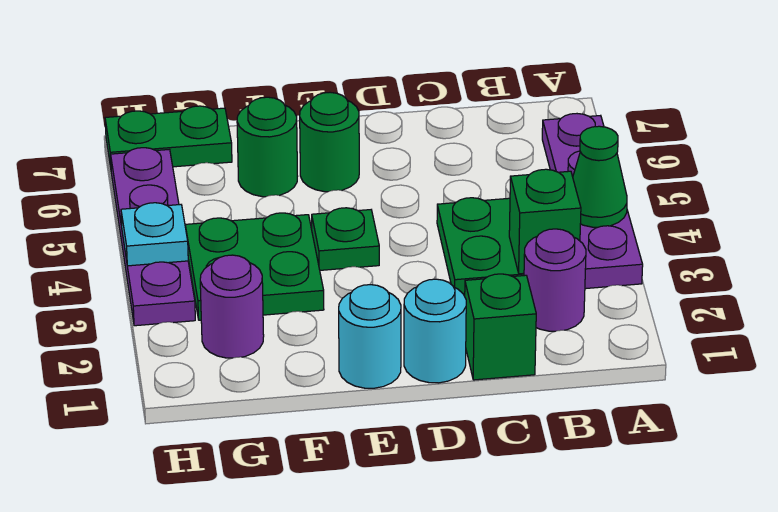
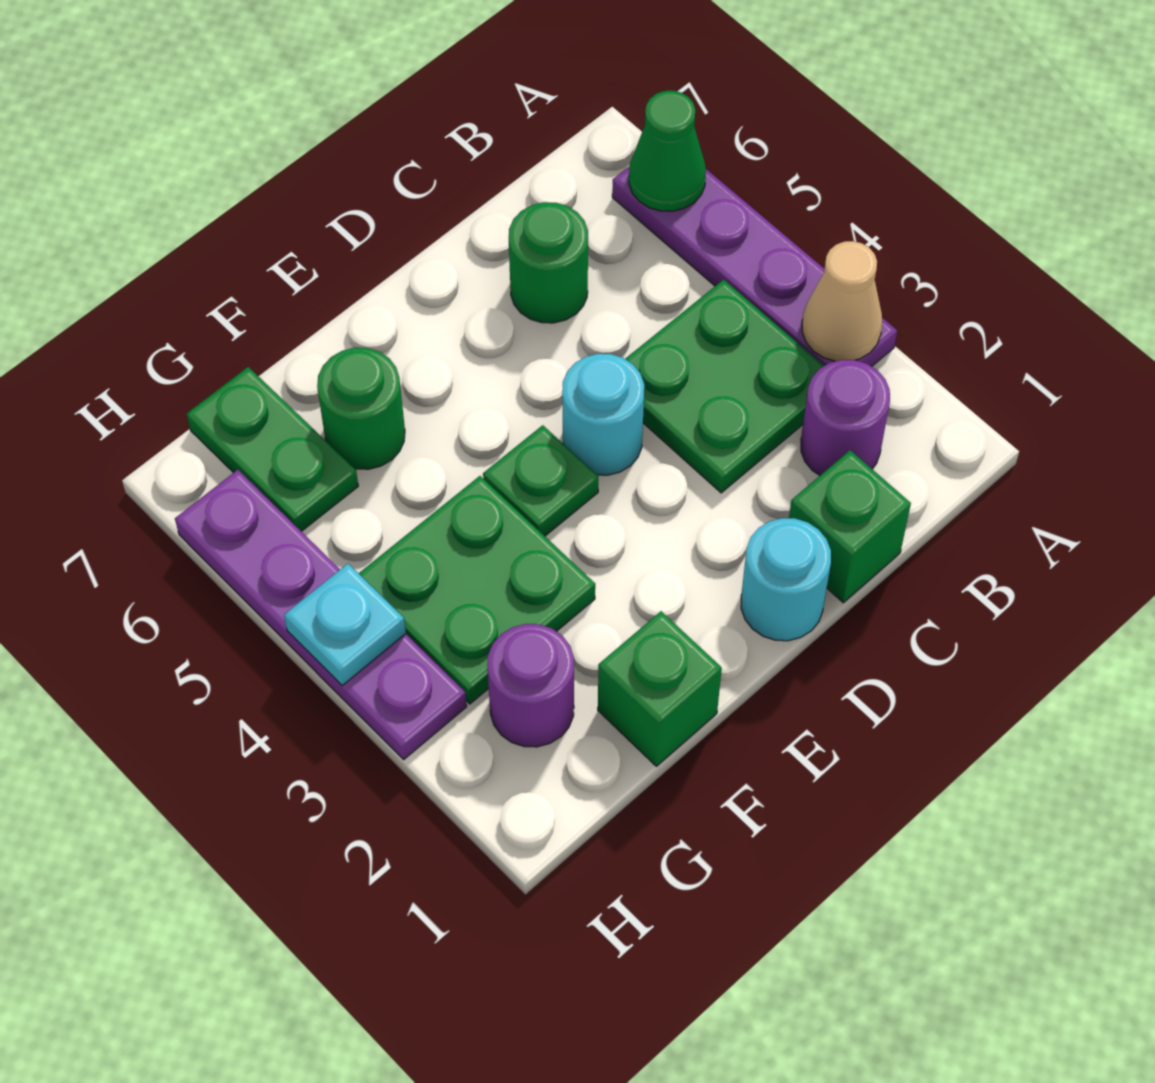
none -> tan 1x1 cone [802,241,882,361]
green 1x1 cone [573,126,627,227] -> green 1x1 cone moved to [629,91,706,211]
green 1x1 brick [509,169,581,274] -> green 1x1 brick moved to [598,611,722,766]
cyan 1x1 round brick [339,285,401,388] -> cyan 1x1 round brick moved to [562,354,644,475]
green 1x1 round brick [300,92,359,192] -> green 1x1 round brick moved to [509,202,588,323]
green 1x2 plate [105,106,232,167] -> green 1x2 plate turned to [187,367,358,531]

